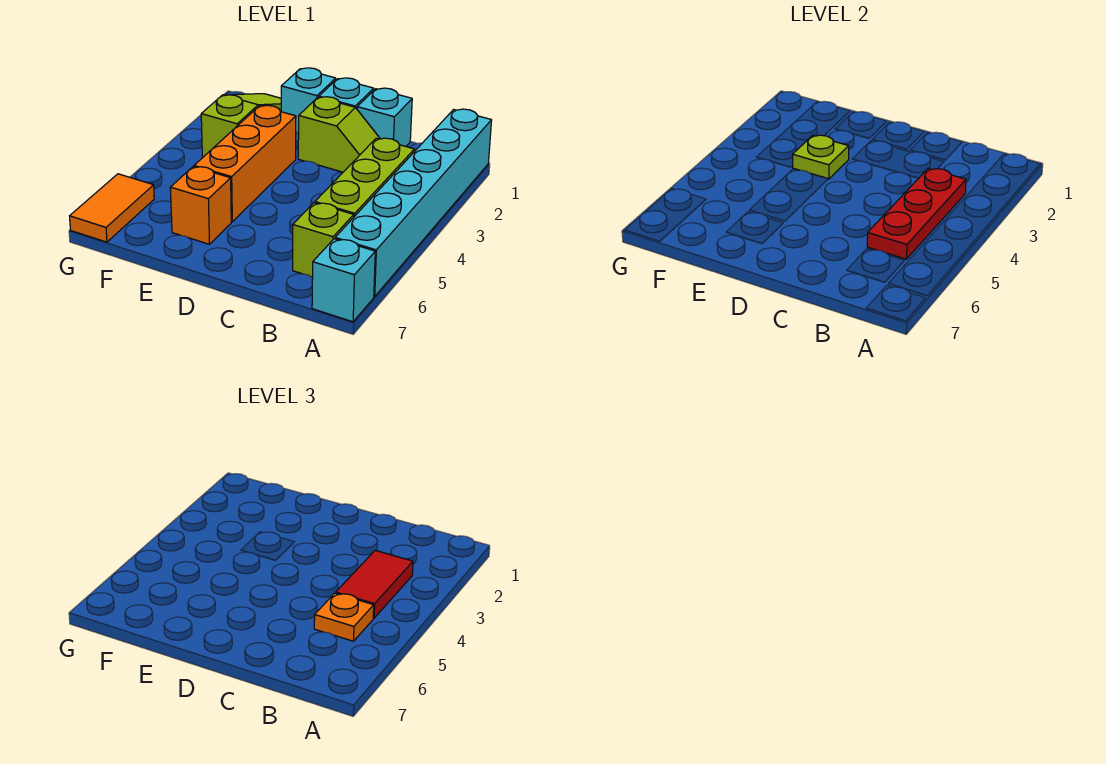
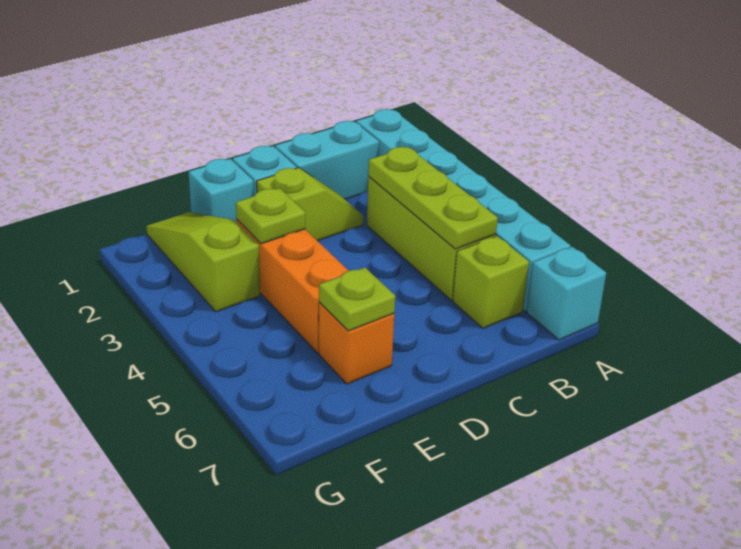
red 1x3 plate [867,168,966,259] -> lime 1x3 plate [368,147,498,249]
red 1x2 tile [336,550,413,618] -> none
orange 1x1 plate [314,593,374,641] -> none
cyan 1x1 brick [357,88,412,146] -> cyan 1x2 brick [275,121,379,199]
none -> lime 1x1 plate [319,268,395,331]
orange 1x2 tile [70,174,154,242] -> none

